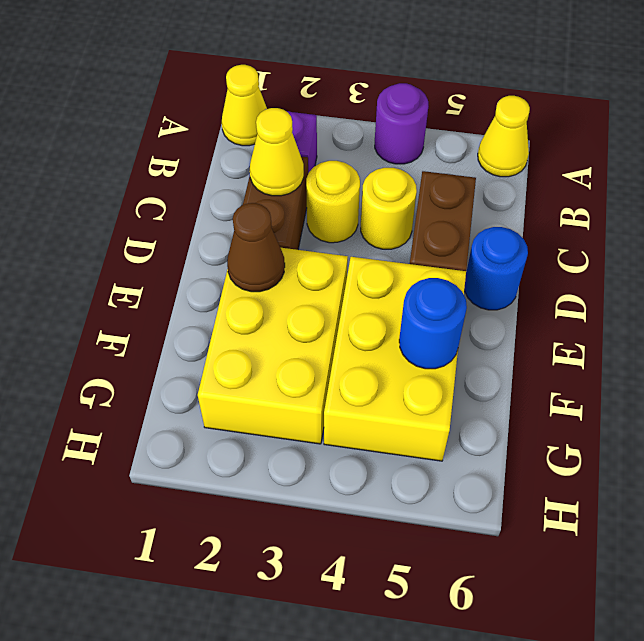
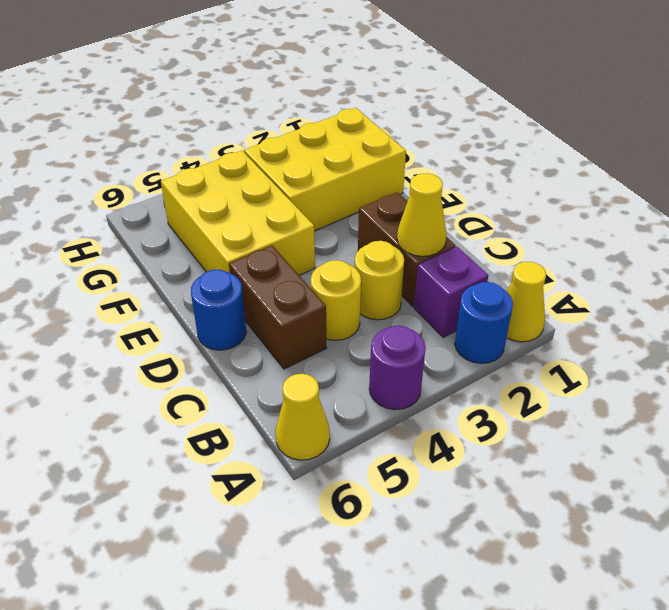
yellow 2x3 brick [198,248,348,444] -> yellow 2x3 brick turned to [244,108,406,231]
brown 1x1 cone [227,203,285,292] -> none
blue 1x1 round brick [399,278,467,369] -> blue 1x1 round brick moved to [455,282,513,363]

